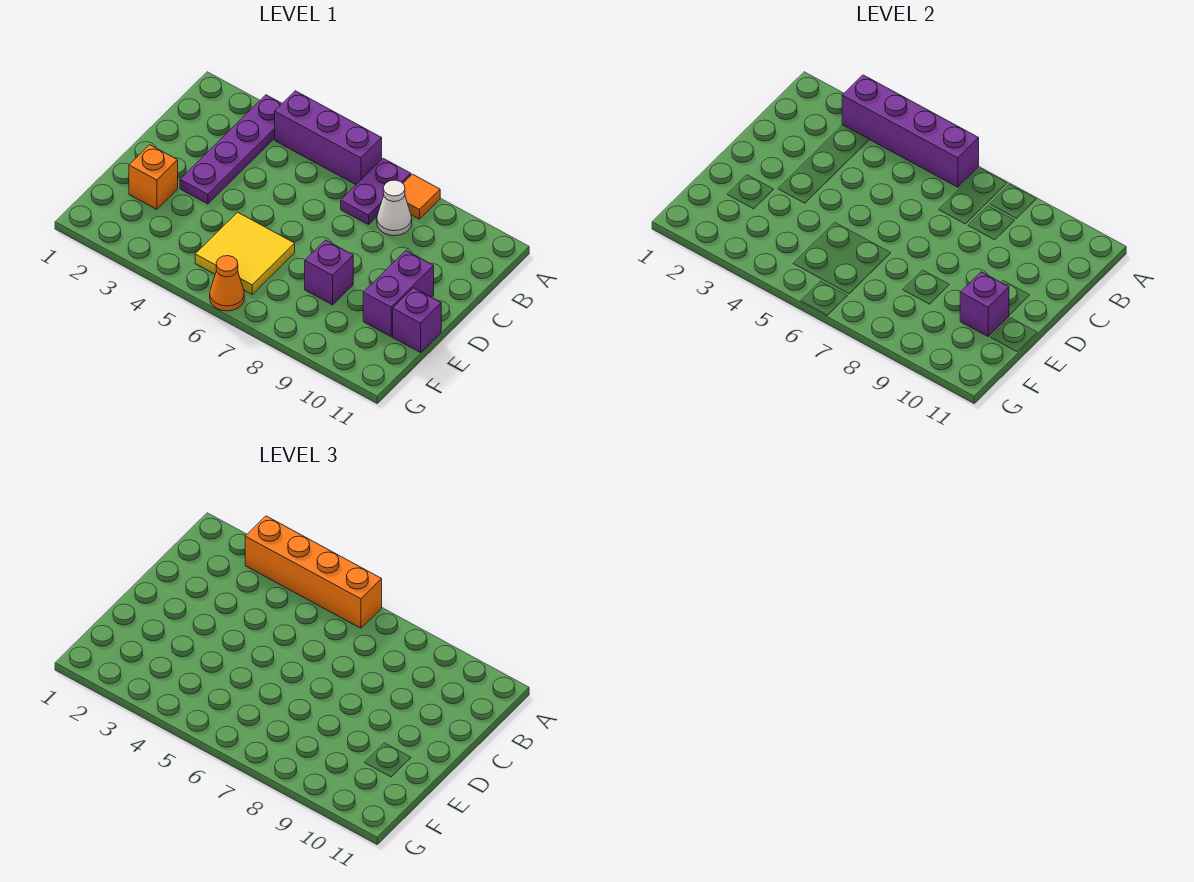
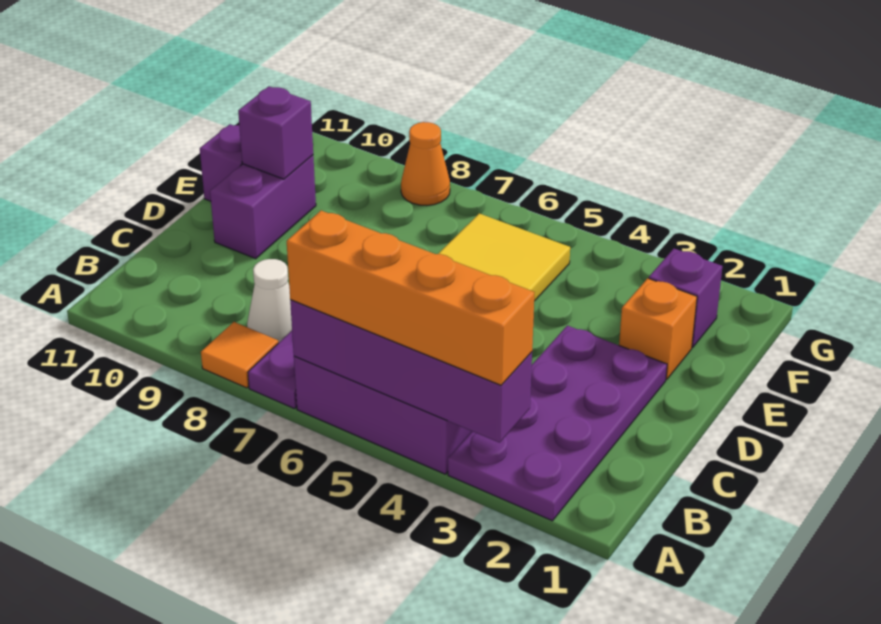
purple 1x4 plate [180,95,282,204] -> purple 2x4 plate [448,326,667,521]
purple 1x1 brick [305,240,353,305] -> purple 1x1 brick moved to [649,249,723,348]
orange 1x1 cone [210,256,244,311] -> orange 1x1 cone moved to [401,122,450,206]

